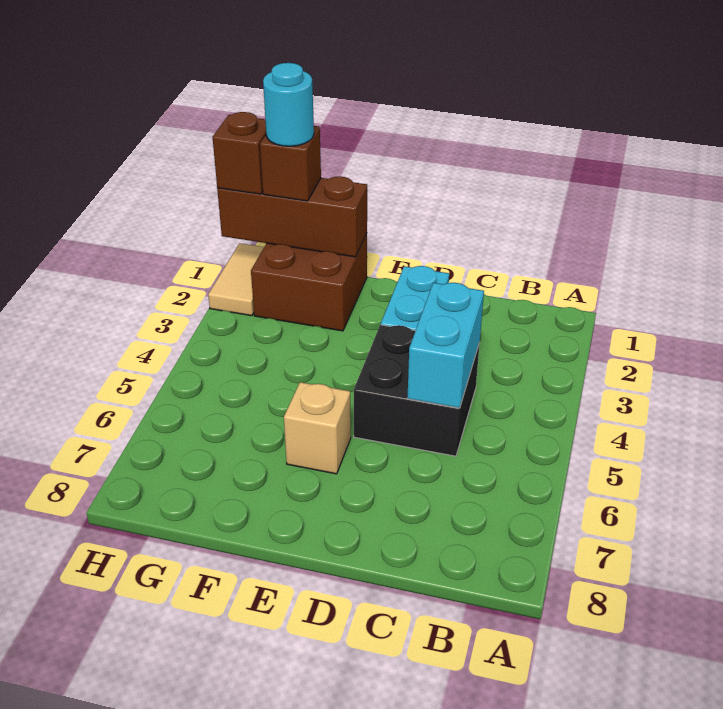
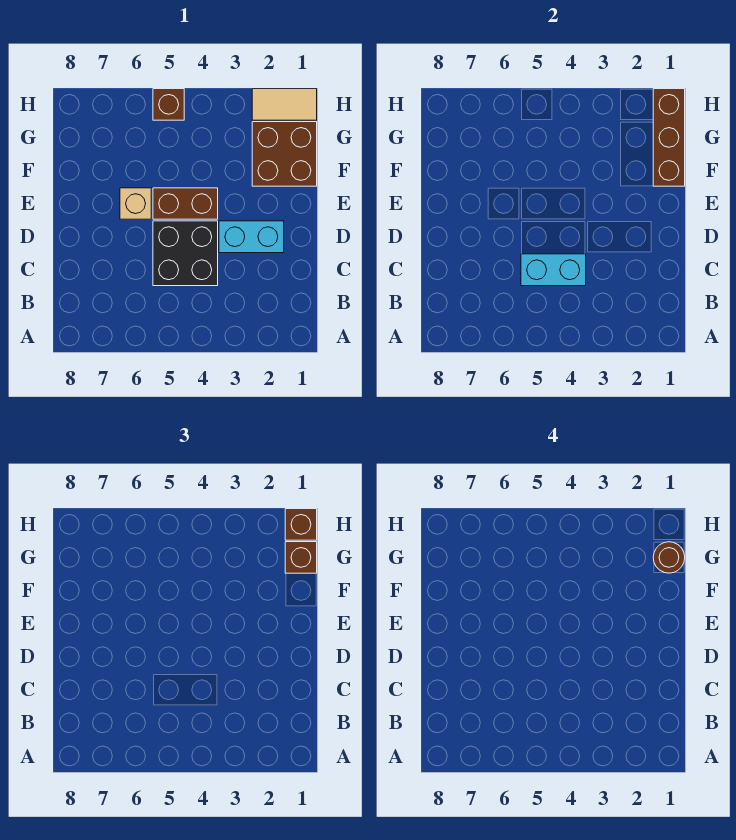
none -> brown 1x2 brick [153,188,218,219]
cyan 1x1 round brick [263,63,314,146] -> brown 1x1 round brick [653,542,685,573]
none -> brown 1x1 brick [153,89,184,120]

